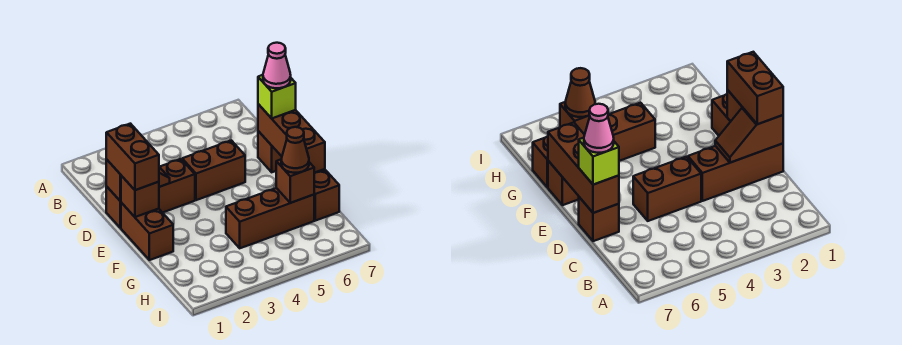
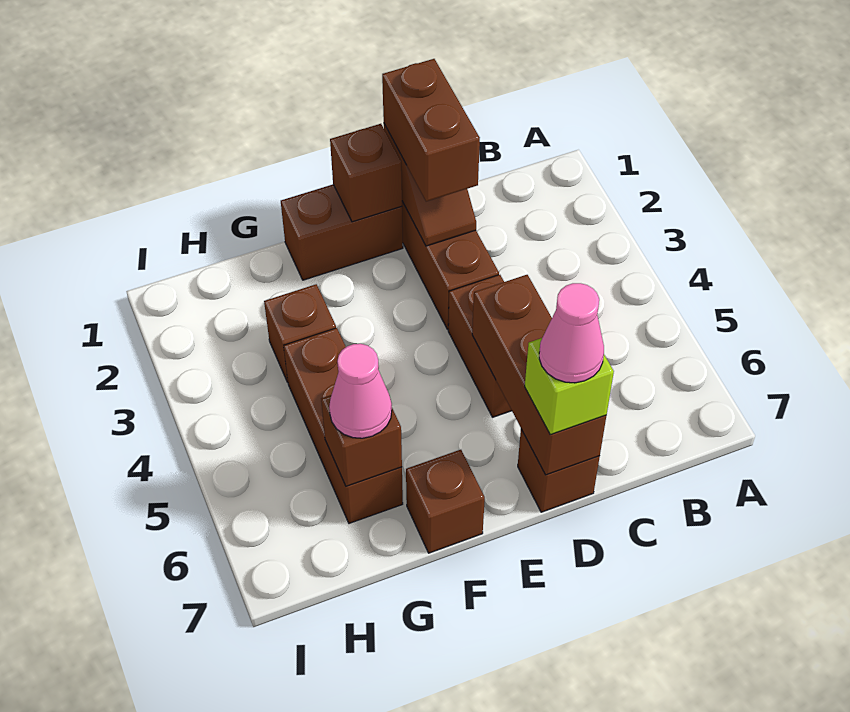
brown 1x2 brick [106,124,159,190] -> brown 1x2 brick turned to [382,59,480,202]
brown 1x3 brick [258,104,325,173] -> brown 1x3 brick turned to [472,275,606,475]
brown 1x1 cone [281,127,309,173] -> pink 1x1 cone [329,344,392,438]
brown 1x1 brick [314,170,339,221] -> brown 1x1 brick moved to [264,284,336,382]

